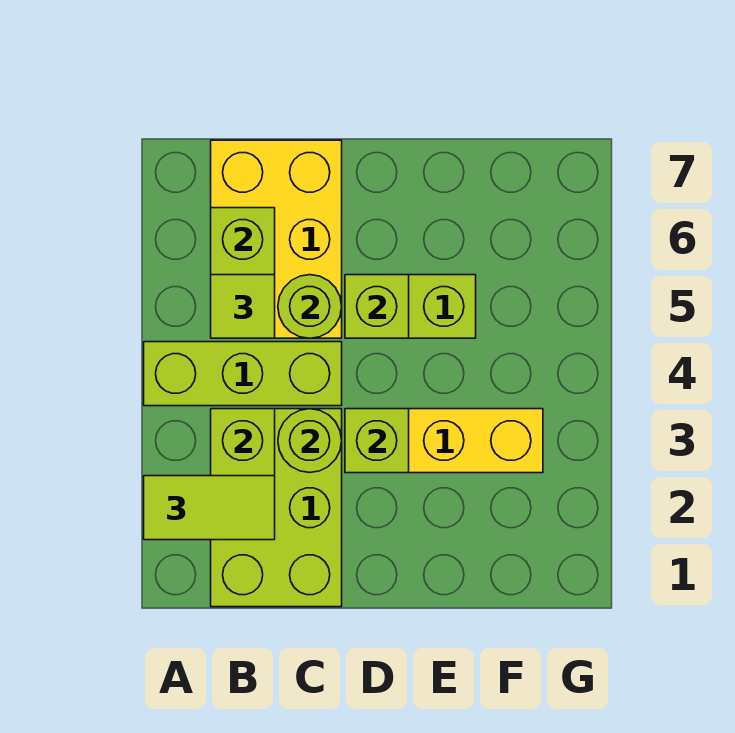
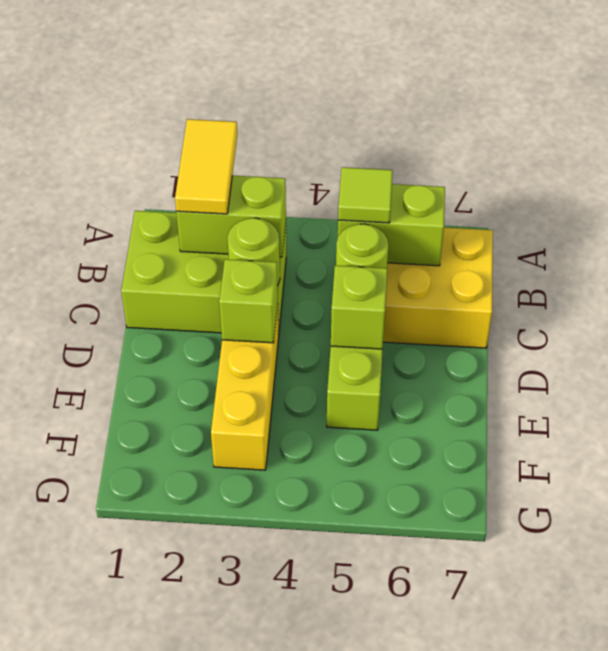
lime 1x2 tile [144,476,275,540] -> yellow 1x2 tile [175,119,237,214]
lime 1x3 brick [144,342,342,406] -> none

